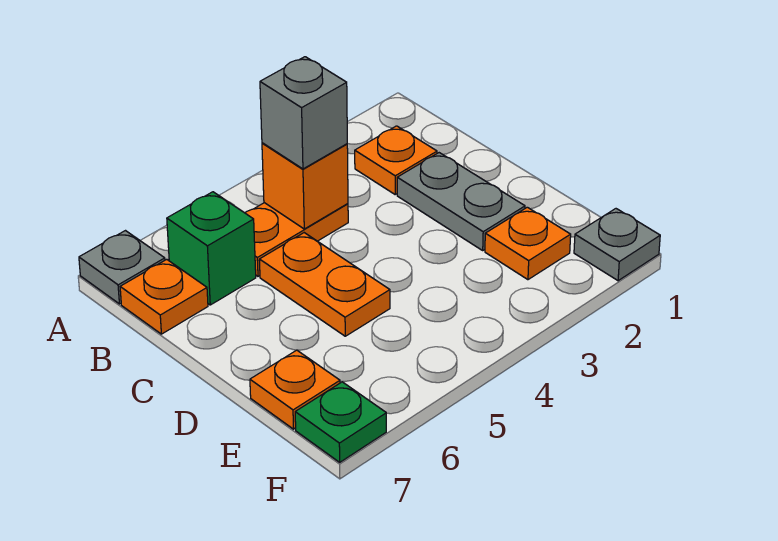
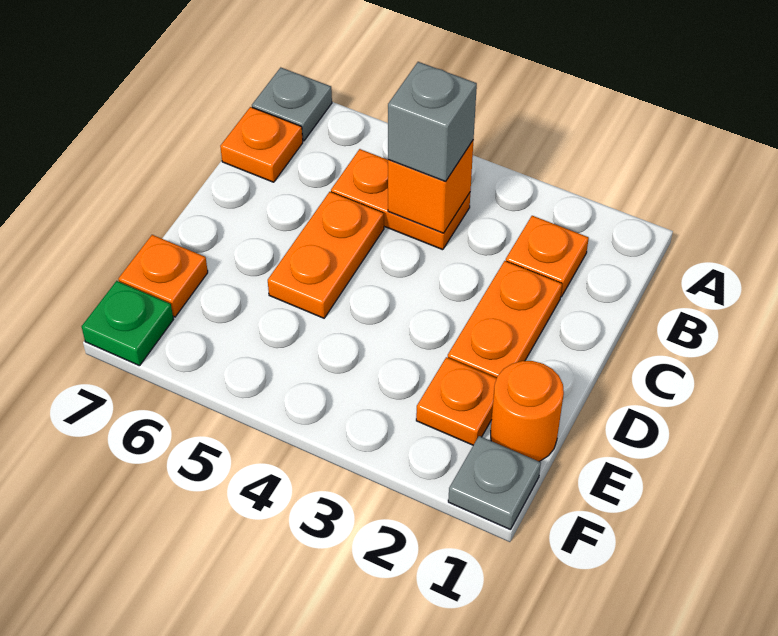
green 1x1 brick [167,192,256,305] -> none
grey 1x2 plate [397,153,525,250] -> orange 1x2 plate [448,261,562,378]
none -> orange 1x1 round brick [491,361,564,461]

